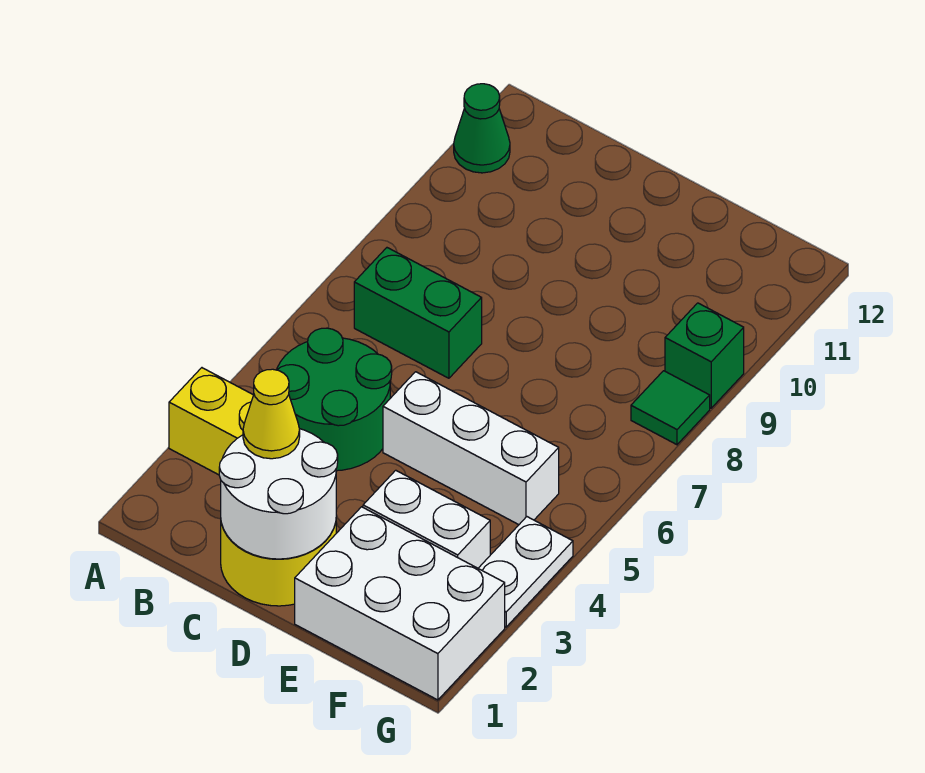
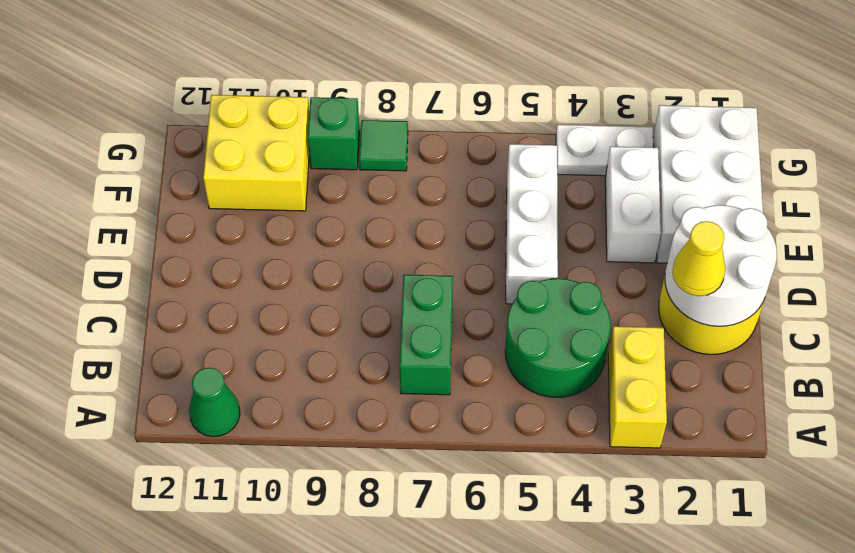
none -> yellow 2x2 brick [203,95,309,211]

